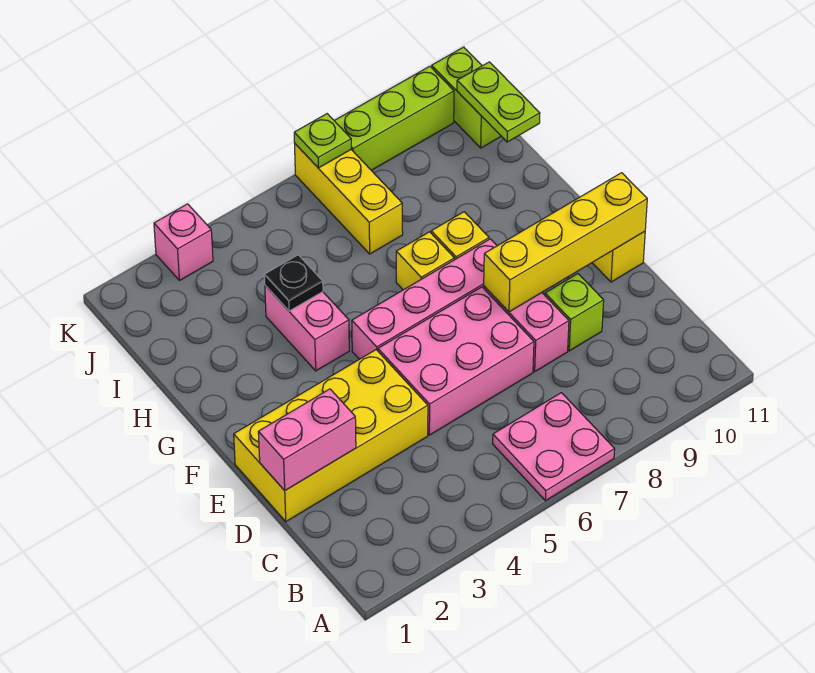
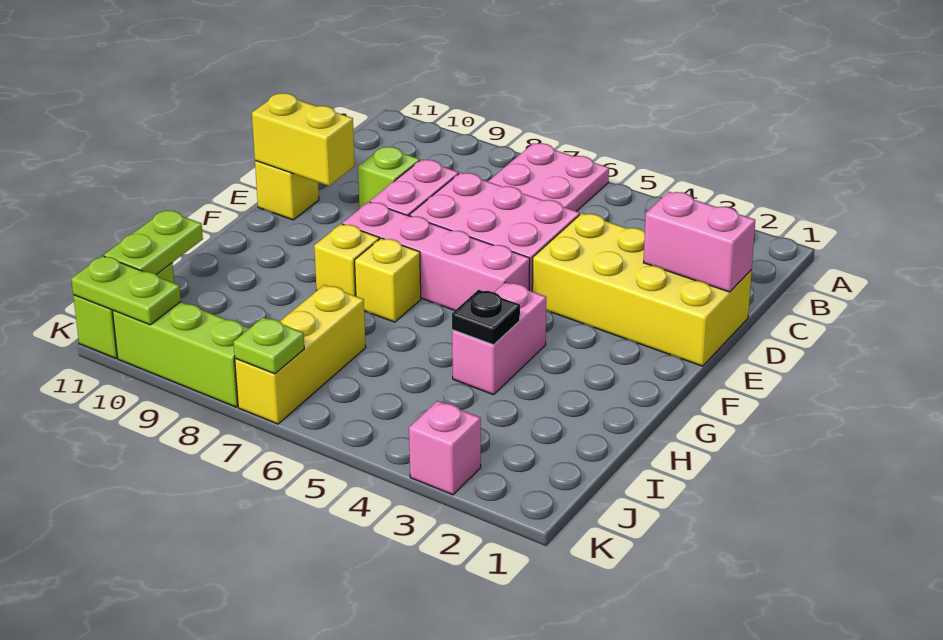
yellow 1x4 brick [484,173,647,312] -> yellow 1x2 brick [252,93,355,186]
none -> lime 1x2 plate [71,256,181,325]

